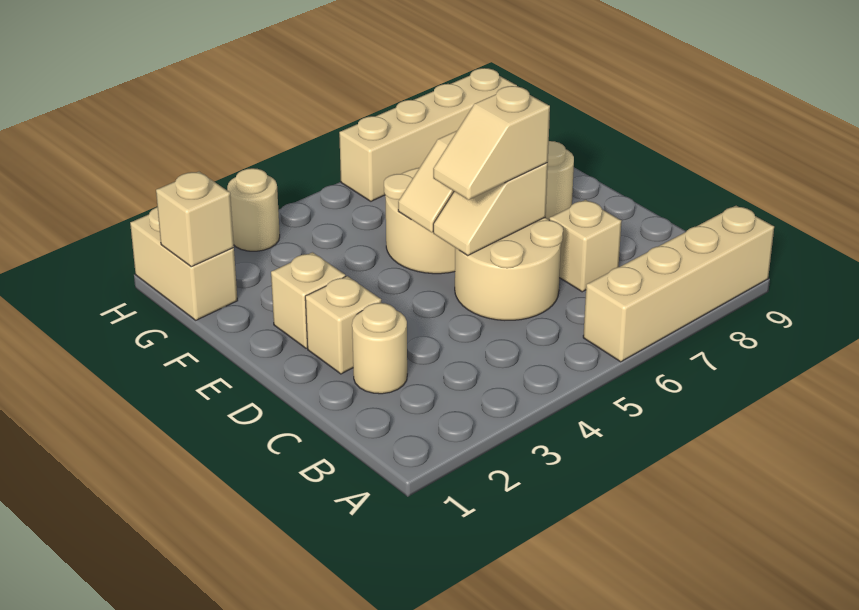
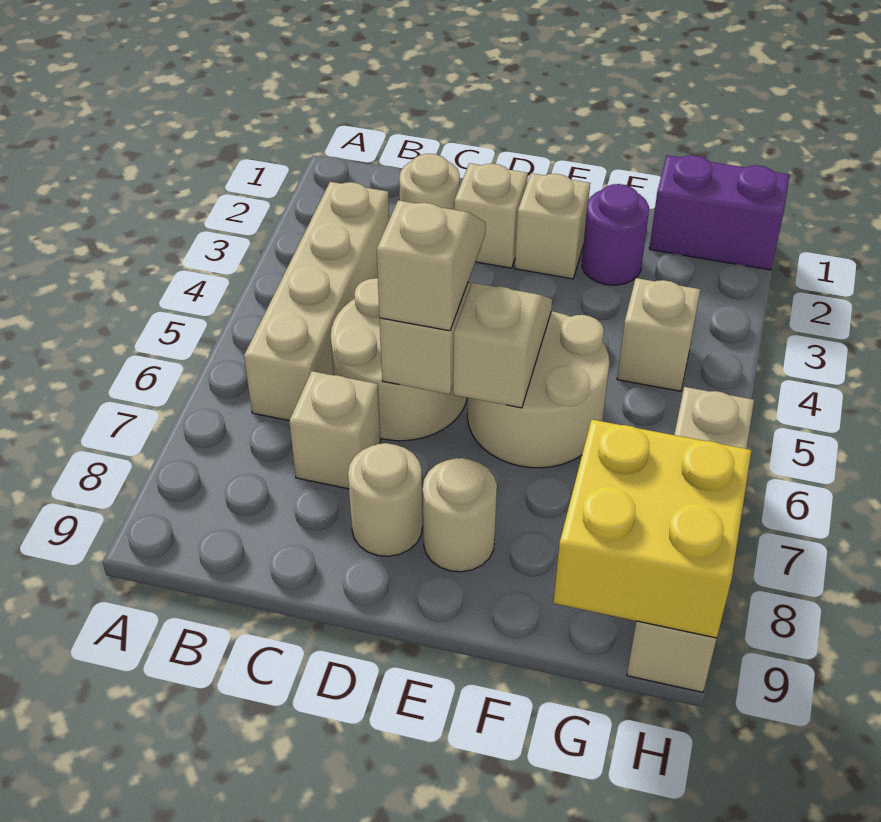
tan 1x4 brick [583,206,774,362] -> tan 1x4 brick moved to [244,182,389,420]
none -> purple 1x1 round brick [582,184,649,285]
tan 1x2 brick [130,207,238,320] -> purple 1x2 brick [649,155,790,270]
tan 1x1 brick [156,172,234,267] -> tan 1x1 brick moved to [617,278,700,391]
none -> yellow 2x2 brick [554,420,752,638]
tan 1x1 round brick [227,168,280,251] -> tan 1x1 round brick moved to [348,443,422,556]

